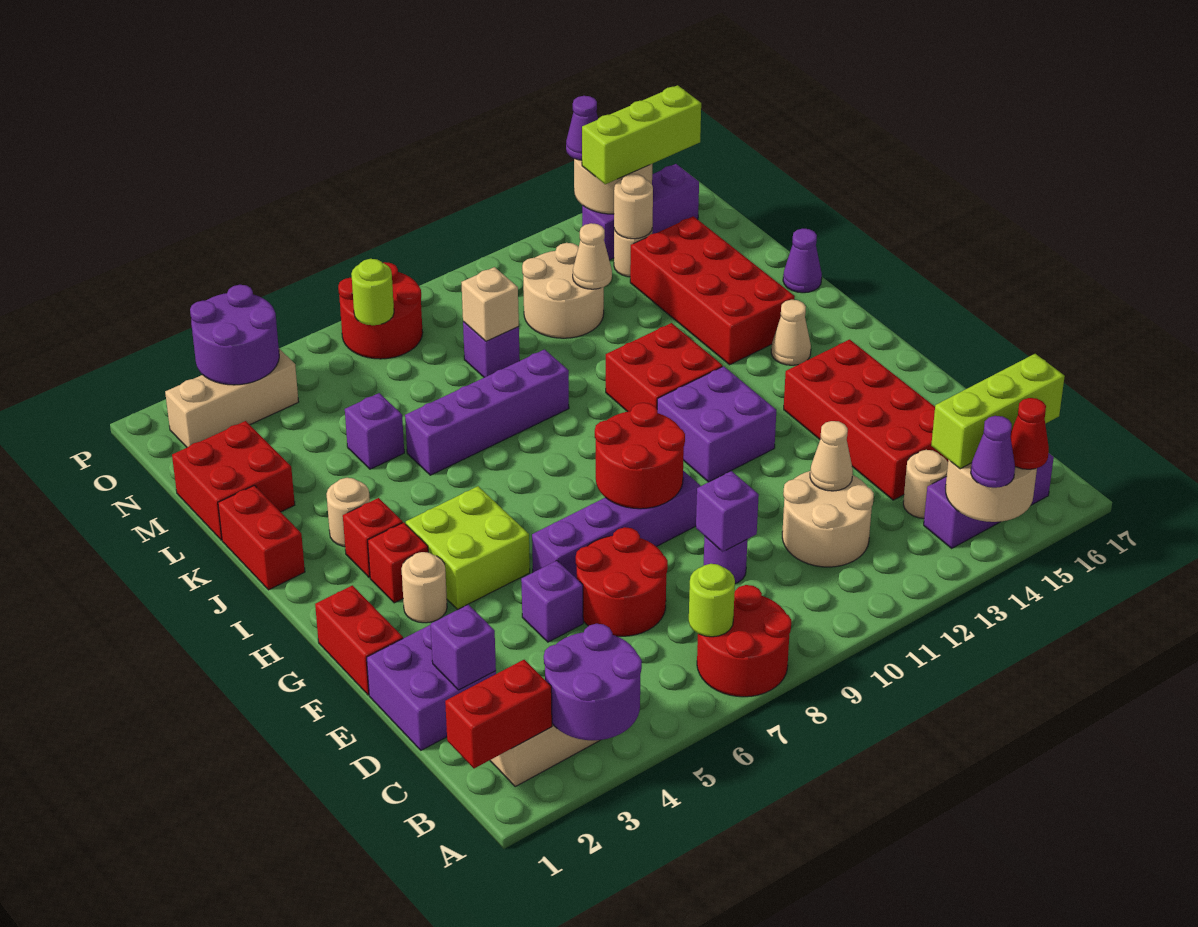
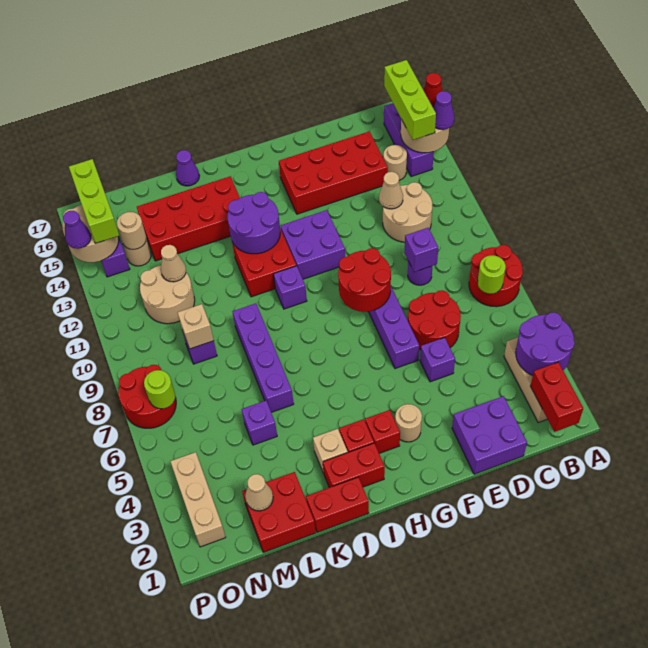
purple 1x1 brick [431,605,496,690] -> purple 1x1 brick moved to [274,266,307,309]
red 1x2 brick [315,585,403,695] -> red 1x2 brick moved to [323,443,385,488]
lime 2x2 brick [406,486,530,610] -> none
tan 1x1 cone [771,300,811,365] -> tan 1x1 cone moved to [245,474,273,511]
tan 1x1 round brick [326,478,370,547] -> tan 1x1 brick [313,429,348,473]
purple 2x2 round brick [190,285,279,385] -> purple 2x2 round brick moved to [227,192,280,254]

